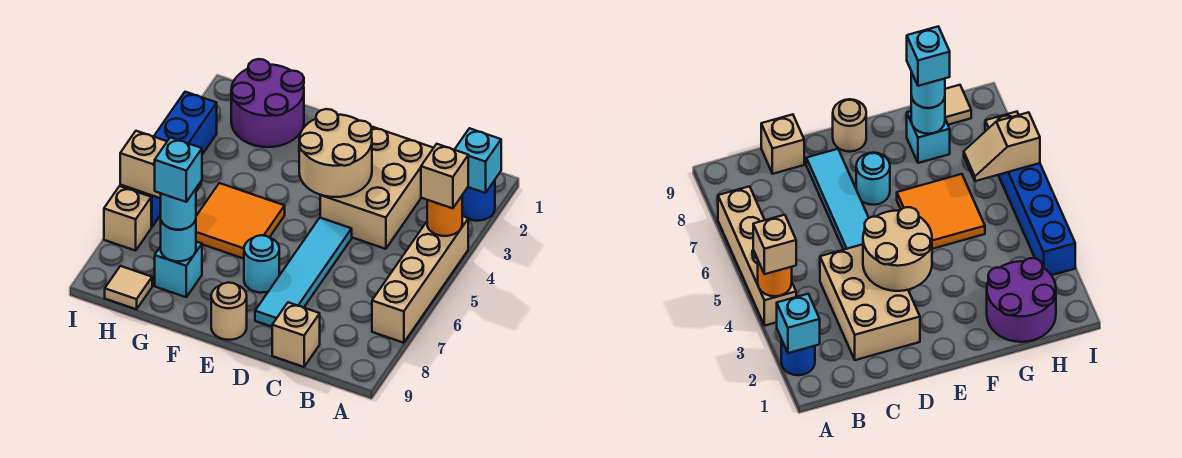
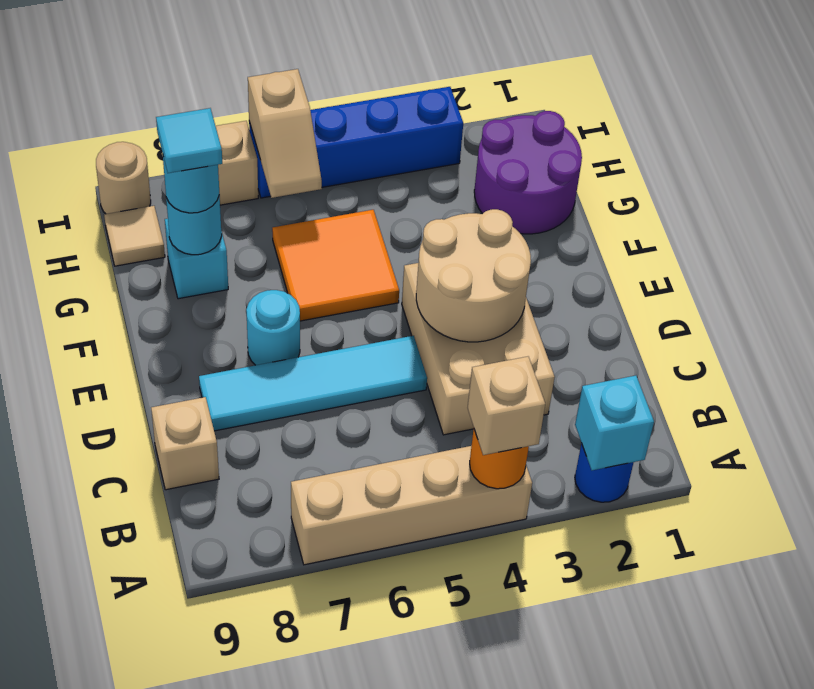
tan 2x3 brick [320,126,433,249] -> tan 2x3 brick turned to [402,263,555,435]
tan 1x1 round brick [211,282,247,340] -> tan 1x1 round brick moved to [96,142,151,214]
cyan 1x1 brick [155,137,202,202] -> cyan 1x1 tile [156,108,222,173]

